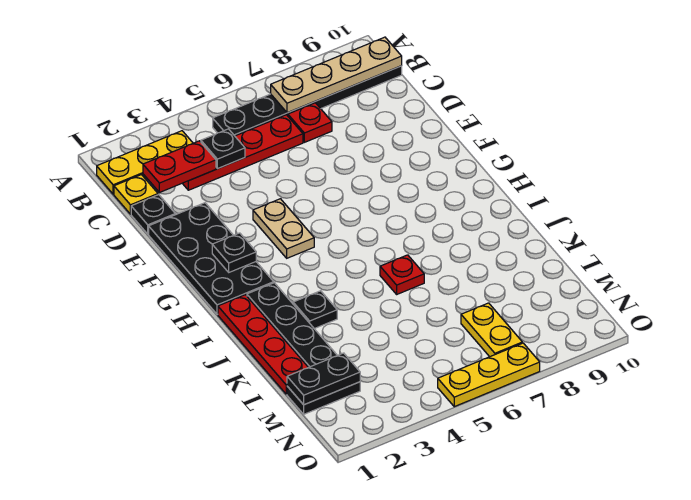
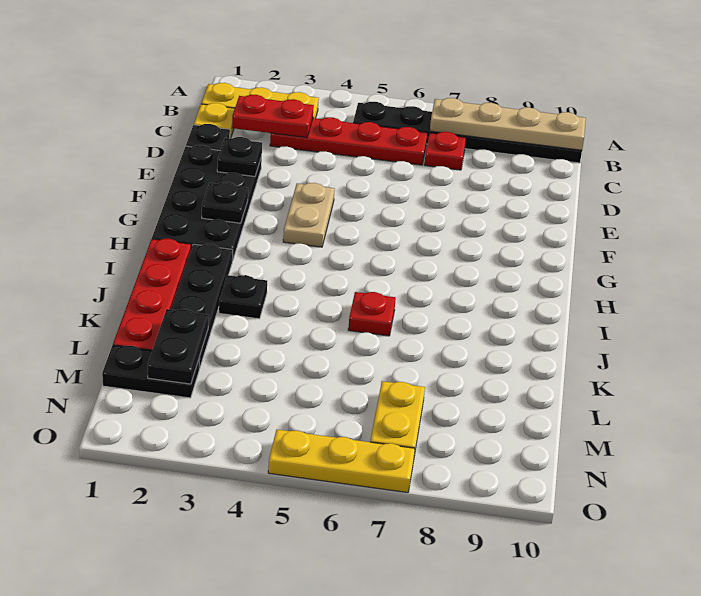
black 1x1 plate [201,129,245,169] -> black 1x1 plate moved to [217,137,262,177]
black 1x2 plate [287,353,360,405] -> black 1x2 plate turned to [148,309,209,384]

